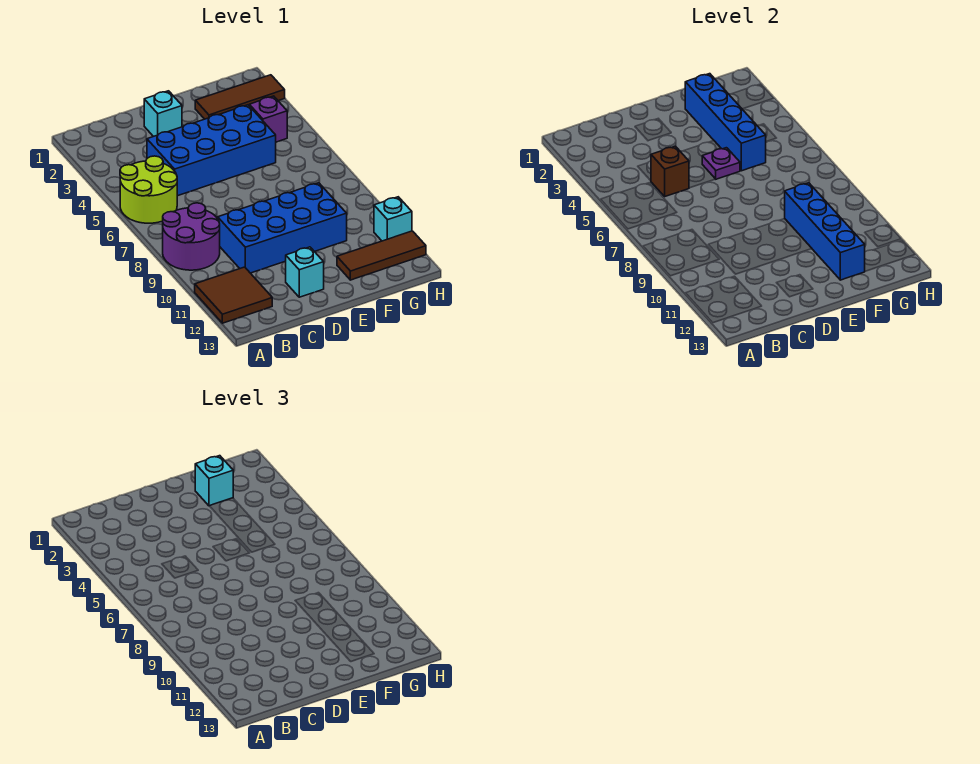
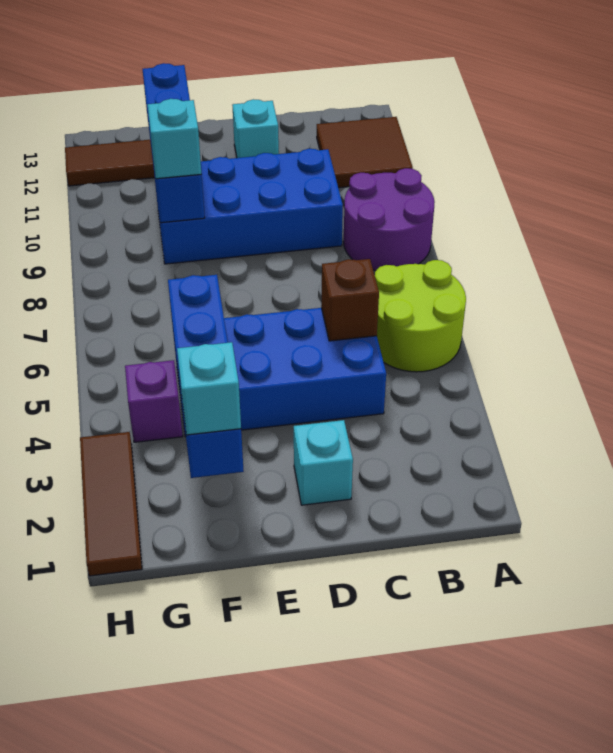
purple 1x1 plate [702,148,740,179] -> none
brown 1x3 tile [195,75,285,119] -> brown 1x3 tile turned to [80,432,142,576]
cyan 1x1 brick [374,197,412,241] -> cyan 1x1 brick moved to [148,99,201,179]

